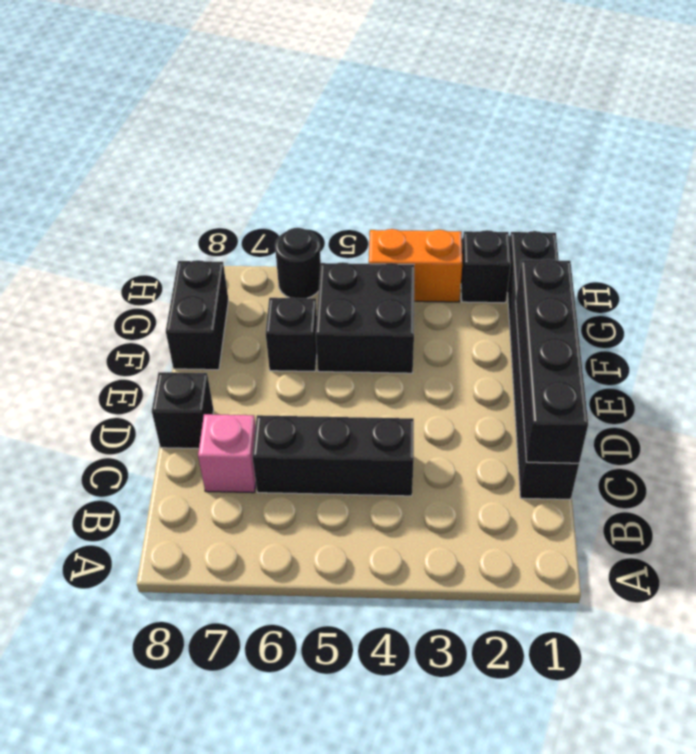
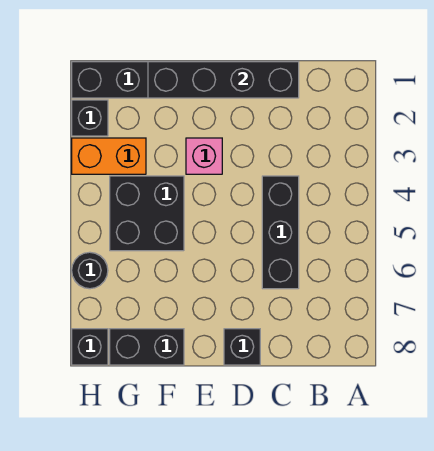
pink 1x1 brick [198,414,256,493] -> pink 1x1 brick moved to [186,138,222,174]
black 1x1 brick [266,297,317,371] -> black 1x1 brick moved to [72,329,108,365]
orange 1x2 brick [369,229,462,302] -> orange 1x2 brick turned to [72,138,146,174]

